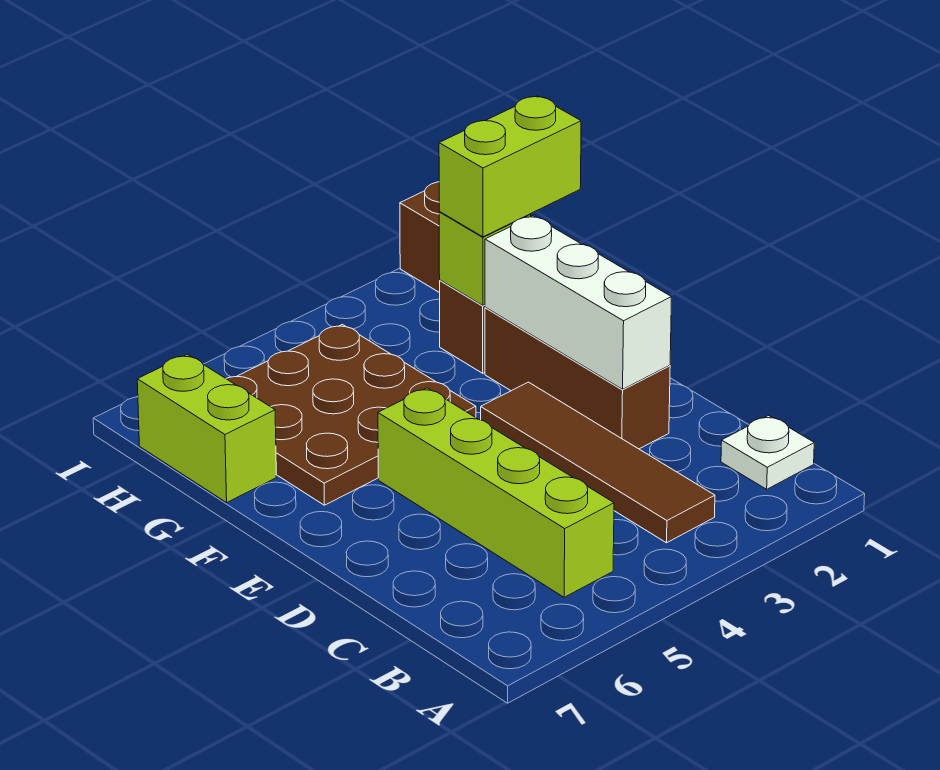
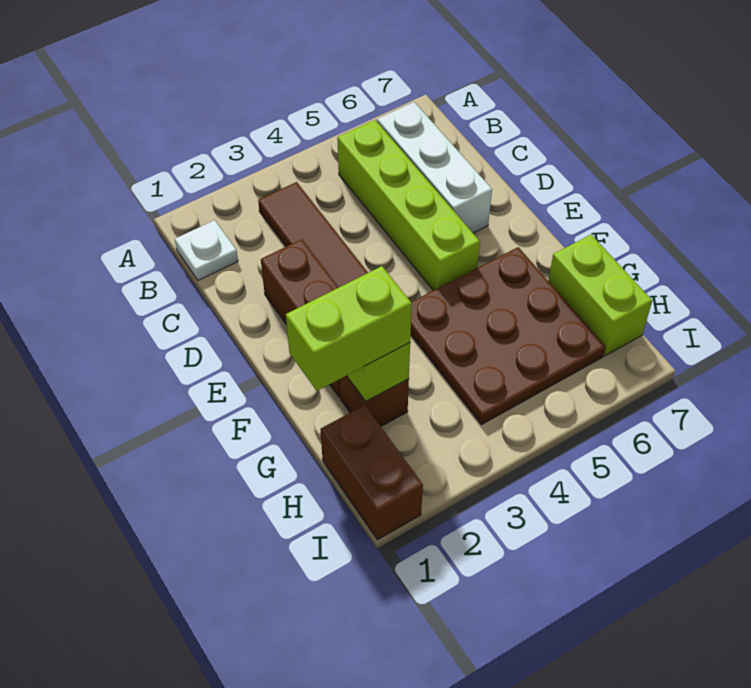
white 1x3 brick [485,216,671,389] -> white 1x3 brick moved to [377,102,492,233]

